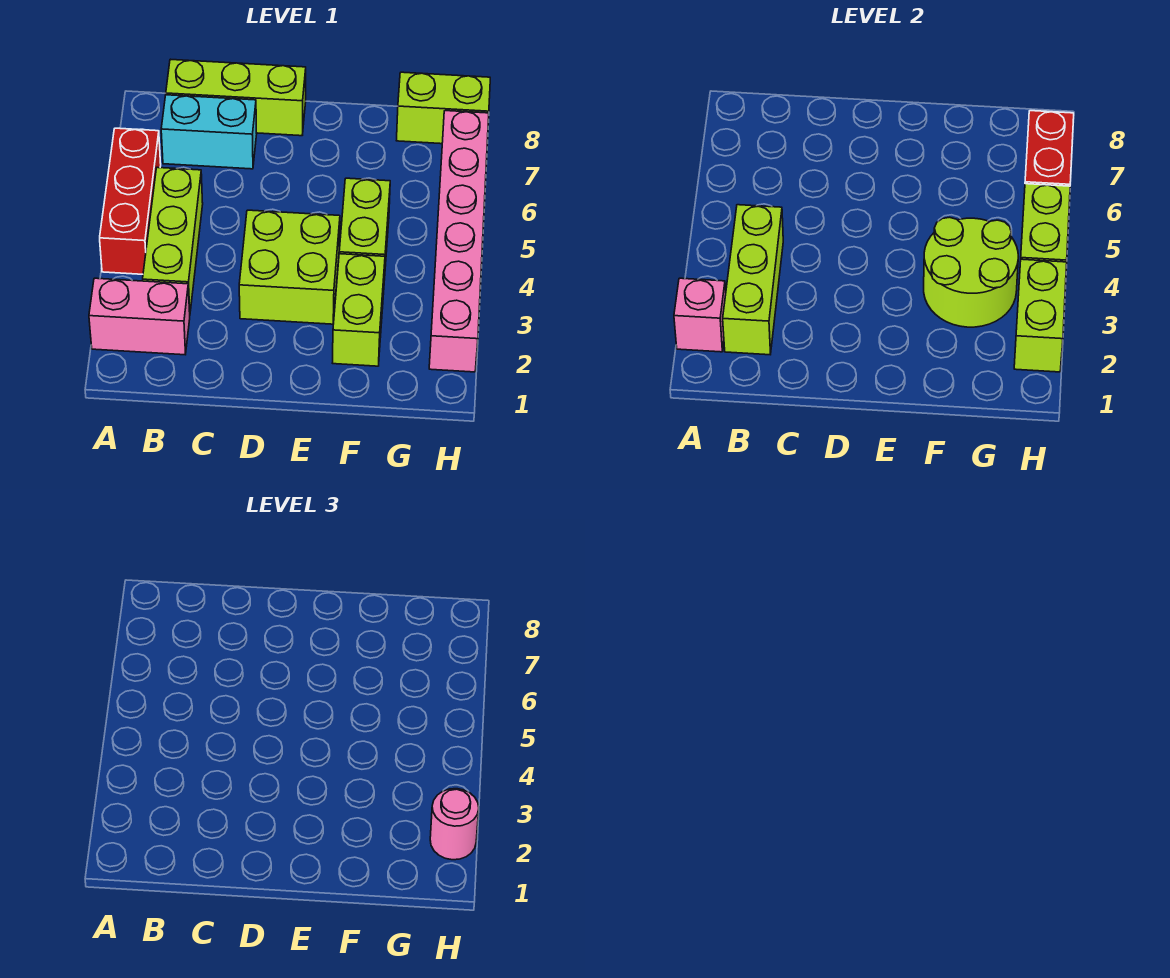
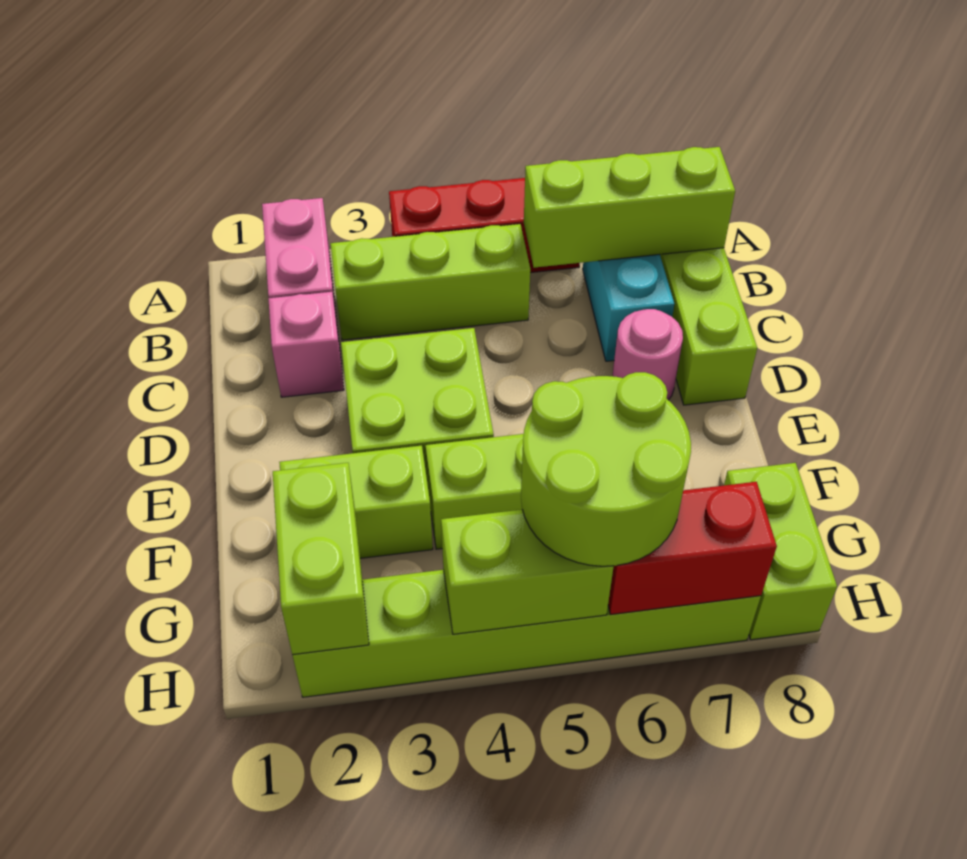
pink 1x1 brick [674,278,726,352] -> pink 1x1 brick moved to [268,292,344,397]
lime 1x3 brick [723,205,783,355] -> lime 1x3 brick moved to [524,147,735,268]
lime 2x2 round brick [924,217,1018,327] -> lime 2x2 round brick moved to [521,372,691,566]
pink 1x6 brick [429,111,489,372] -> lime 1x6 brick [293,570,761,697]
lime 1x2 brick [1014,259,1067,372] -> lime 1x2 brick turned to [273,463,369,655]
pink 1x1 round brick [430,789,479,860] -> pink 1x1 round brick moved to [612,309,683,400]

